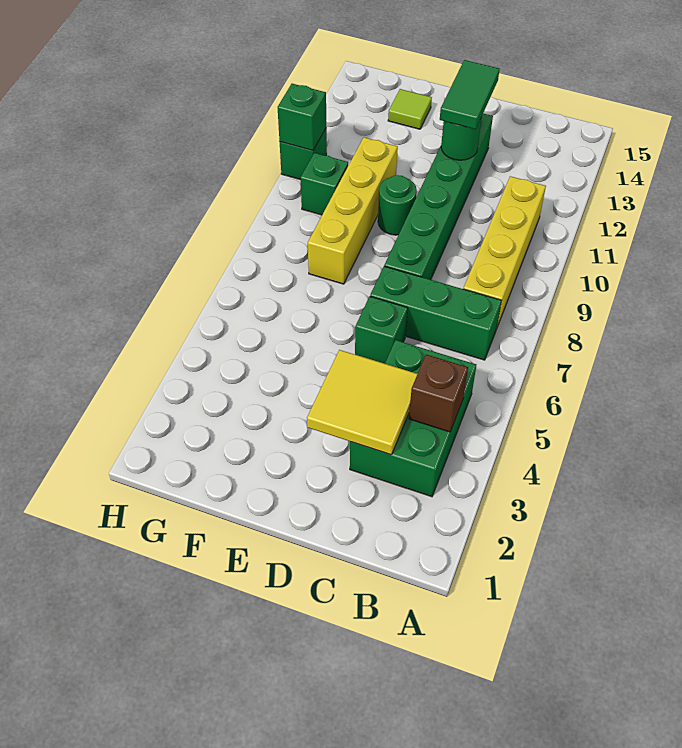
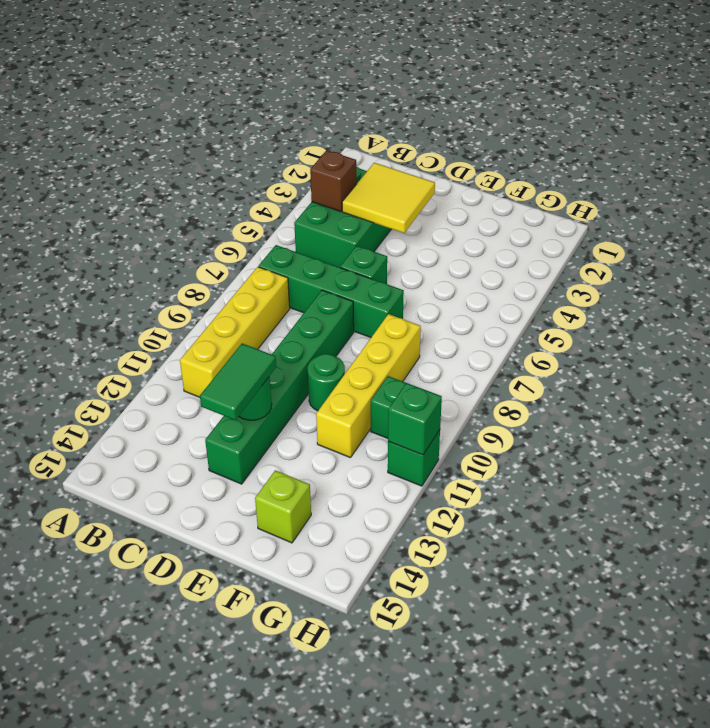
green 1x3 brick [370,266,502,360] -> green 1x4 brick [258,245,404,337]
lime 1x1 tile [388,89,432,129] -> lime 1x1 brick [255,470,311,543]

